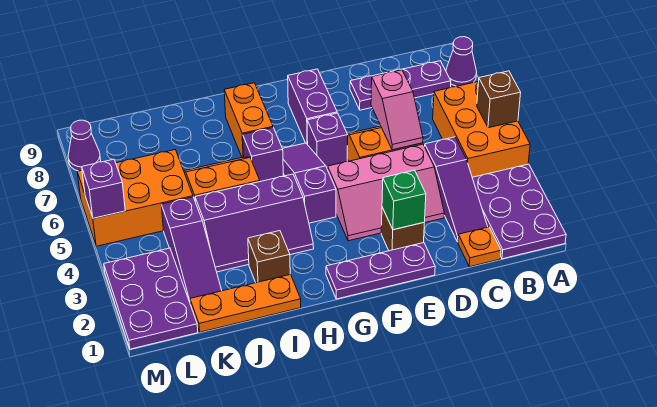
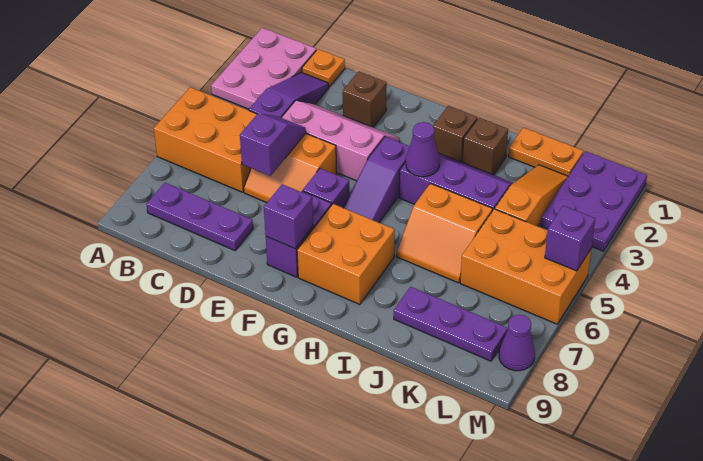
purple 2x3 plate [472,164,566,259] -> pink 2x3 plate [211,28,316,109]
orange 2x3 brick [433,82,530,177] -> orange 2x3 brick turned to [154,87,257,192]
brown 1x1 brick [477,71,521,128] -> brown 1x1 brick moved to [433,106,477,162]
purple 1x1 cone [446,37,477,86] -> purple 1x1 cone moved to [406,122,439,177]
pink 1x2 slope [371,70,423,150] -> purple 1x2 slope [240,113,306,176]
purple 1x3 plate [326,243,435,299] -> purple 1x3 plate moved to [394,287,508,361]
green 1x1 brick [382,170,426,230] -> none
purple 1x1 brick [243,128,283,182] -> purple 1x1 brick moved to [264,184,313,249]
orange 1x2 brick [224,83,273,158] -> orange 2x2 brick [297,204,395,305]
orange 1x3 plate [190,274,301,332] -> orange 1x2 plate [508,128,584,176]
purple 1x3 slope [161,197,222,302] -> orange 1x3 slope [495,165,568,226]

